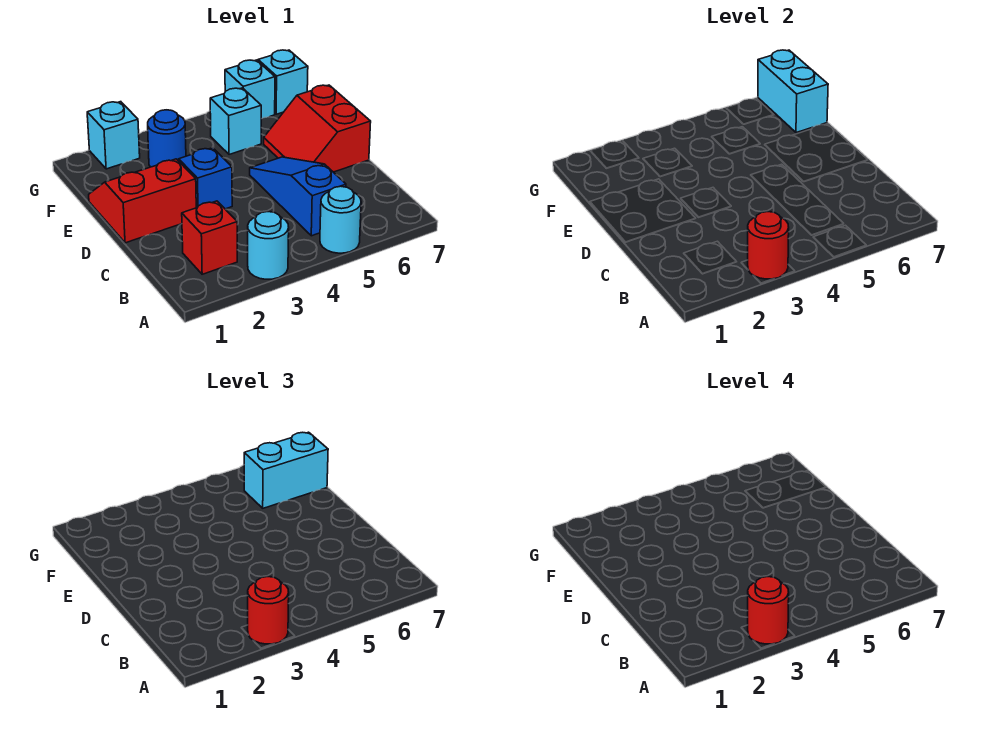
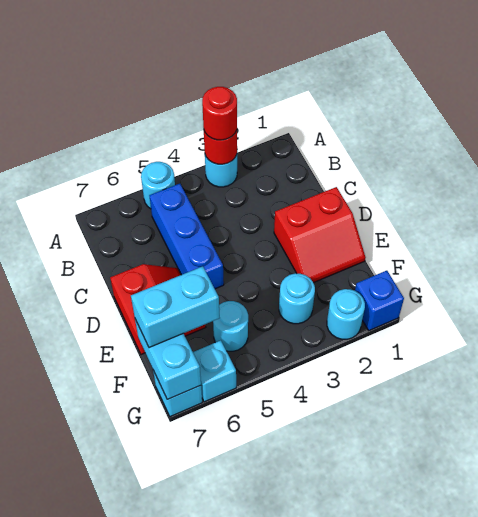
red 1x1 round brick [748,577,789,644] -> none
red 1x1 brick [182,201,237,274] -> none
blue 1x3 slope [250,157,346,236] -> blue 1x3 brick [149,184,224,289]
blue 1x1 brick [179,148,232,209] -> blue 1x1 brick moved to [355,271,404,331]
blue 1x1 round brick [148,110,186,167] -> cyan 1x1 round brick [279,273,315,324]
cyan 1x1 brick [210,88,261,154] -> cyan 1x1 round brick [213,301,248,351]
cyan 1x1 brick [87,102,140,169] -> cyan 1x1 round brick [327,289,365,339]

